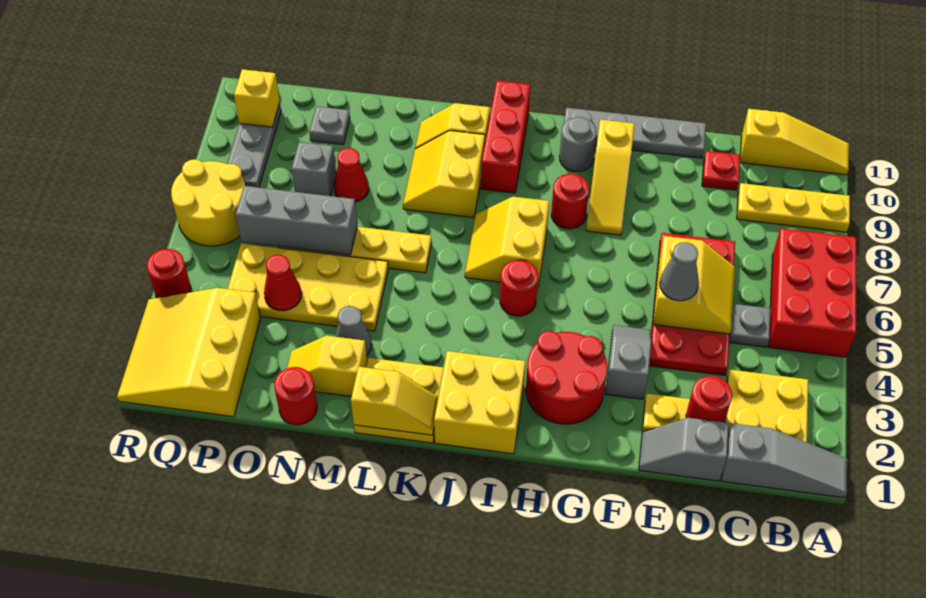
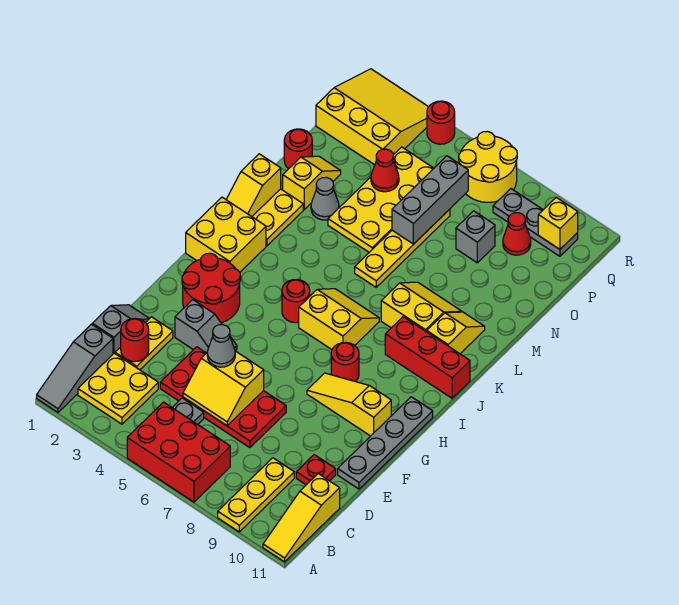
grey 1x1 round brick [559,117,597,171] -> none
red 1x1 cone [334,148,369,202] -> red 1x1 cone moved to [503,213,531,255]
grey 1x1 plate [309,106,350,144] -> none

